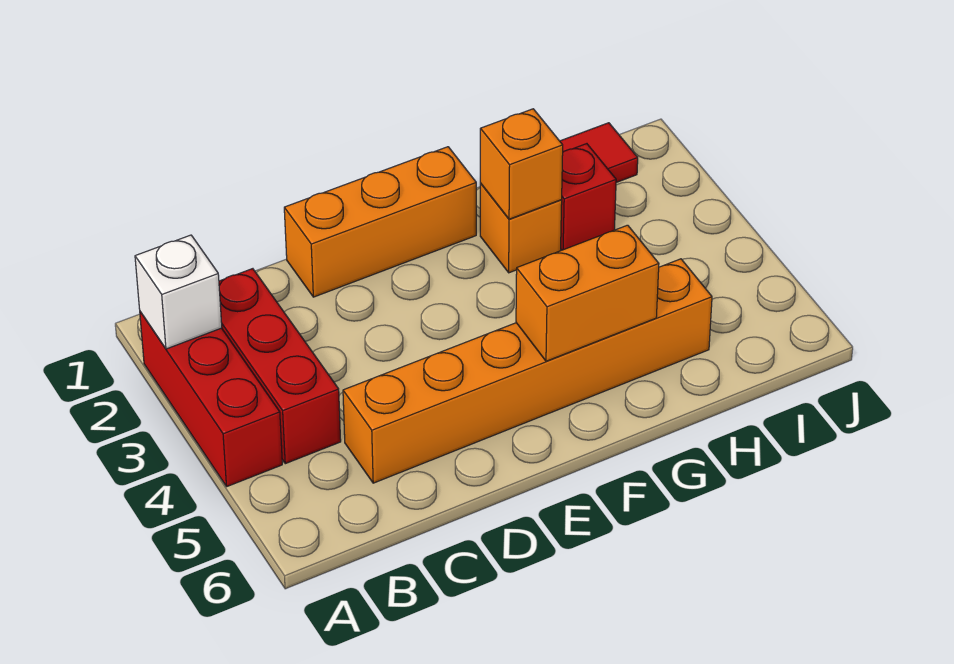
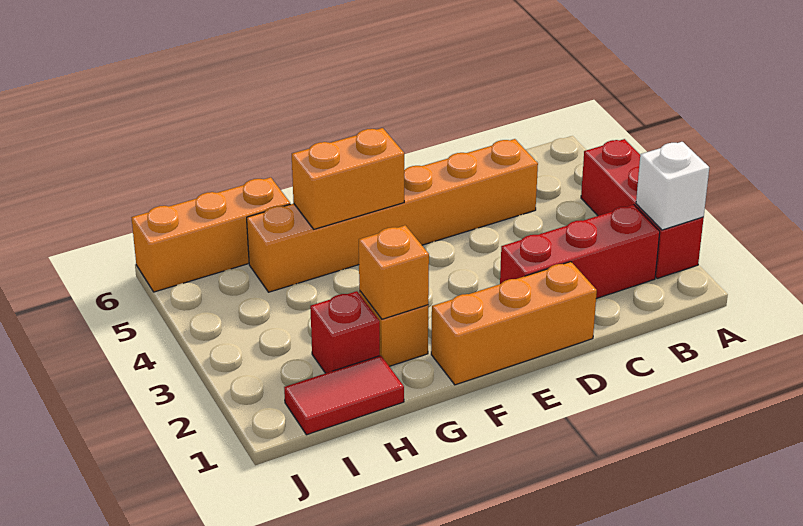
red 1x3 brick [219,269,341,464] -> red 1x3 brick turned to [500,205,660,299]
none -> orange 1x3 brick [131,177,290,292]

